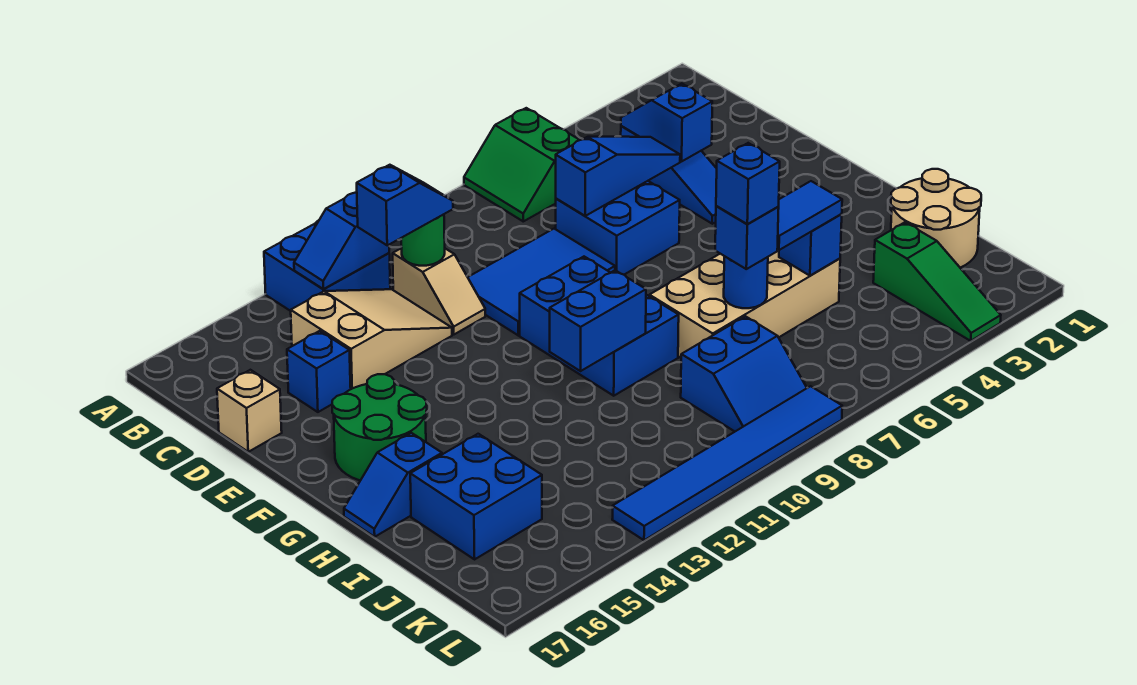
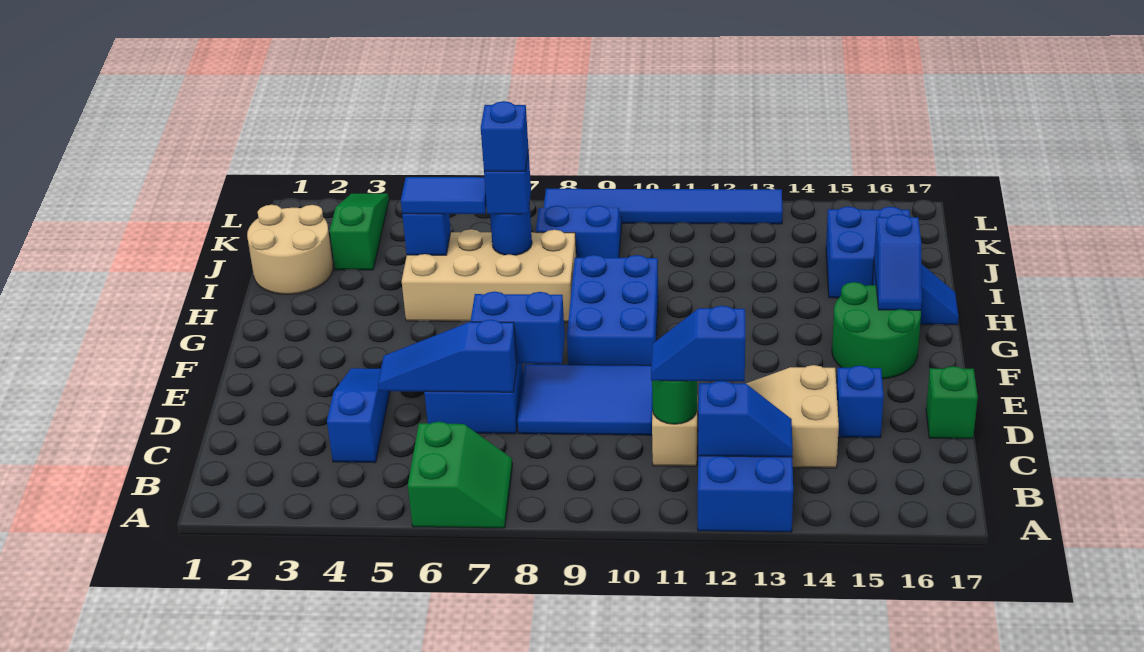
blue 1x2 slope [621,84,712,161] -> blue 1x2 slope moved to [874,214,922,310]
tan 1x1 brick [217,370,282,452] -> green 1x1 brick [926,366,978,439]
blue 1x2 brick [550,270,646,371] -> blue 1x2 brick moved to [471,292,565,364]

